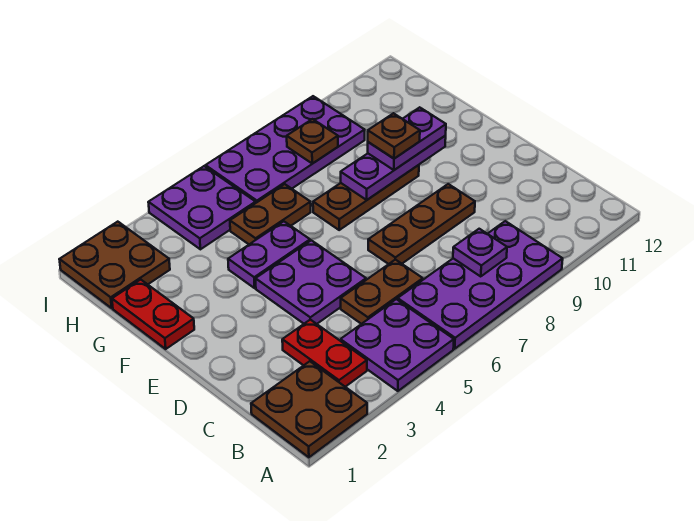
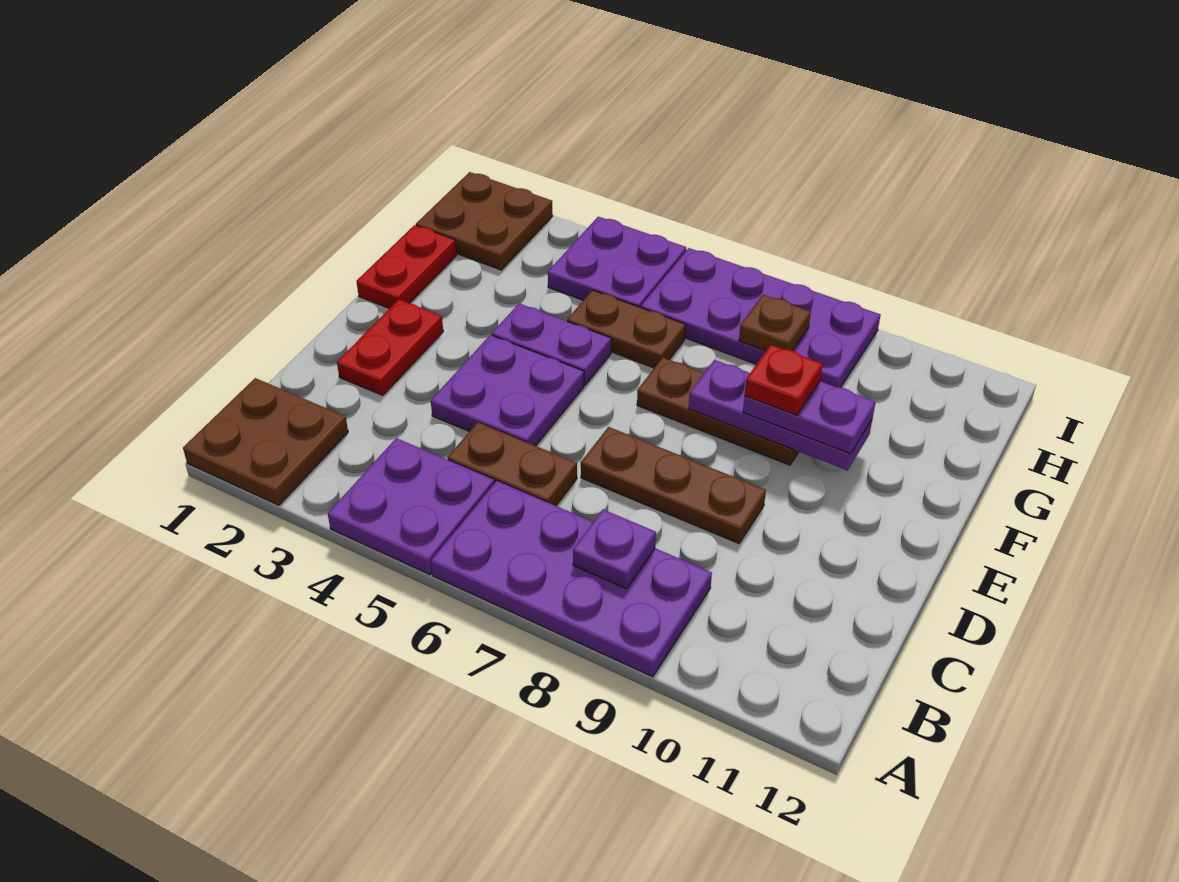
red 1x2 plate [282,320,367,387] -> red 1x2 plate moved to [337,300,443,395]
brown 1x1 plate [368,113,420,159] -> red 1x1 plate [745,345,823,415]

